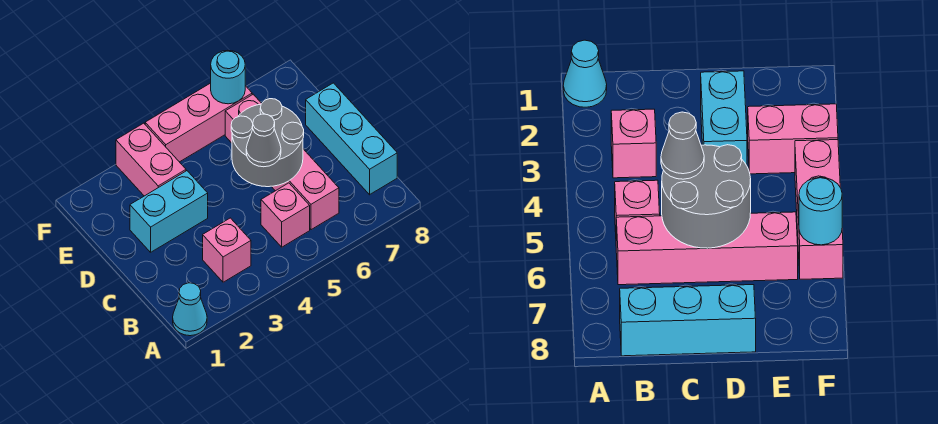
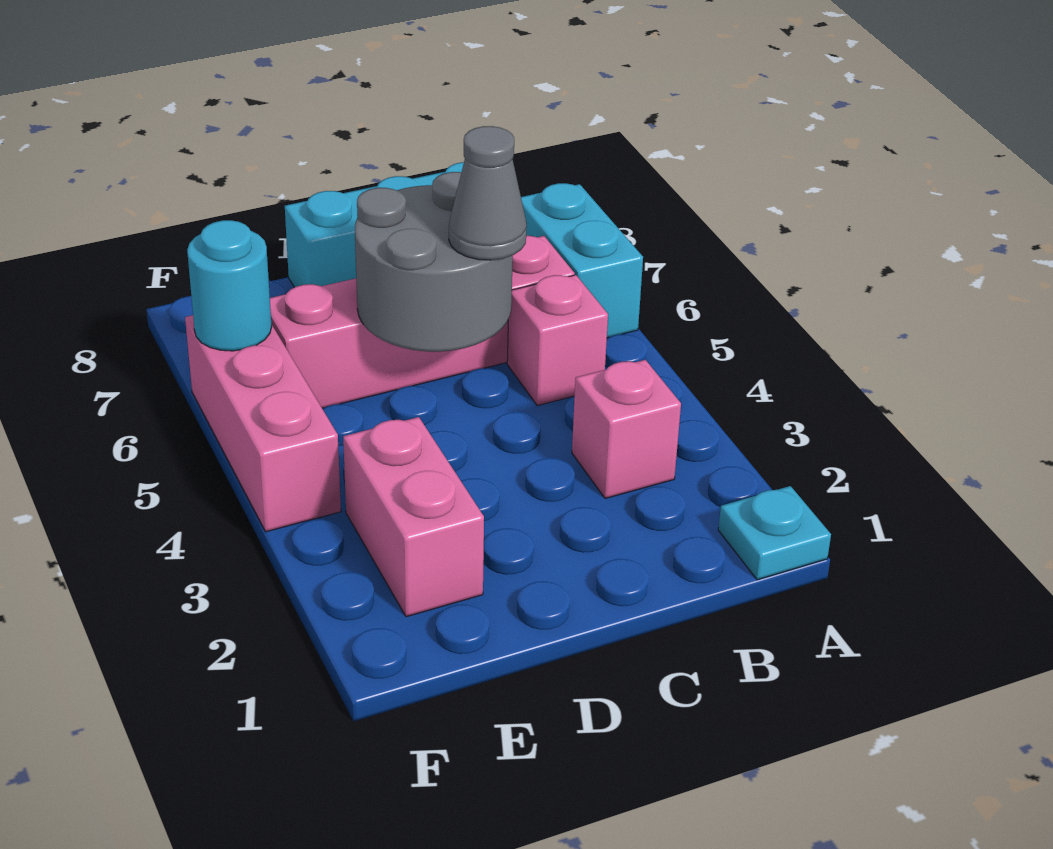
cyan 1x1 cone [173,283,207,336] -> cyan 1x1 plate [718,486,831,580]
cyan 1x2 brick [130,171,208,252] -> cyan 1x2 brick moved to [521,183,643,338]
pink 1x2 brick [116,123,186,196] -> pink 1x2 brick turned to [343,417,484,617]

